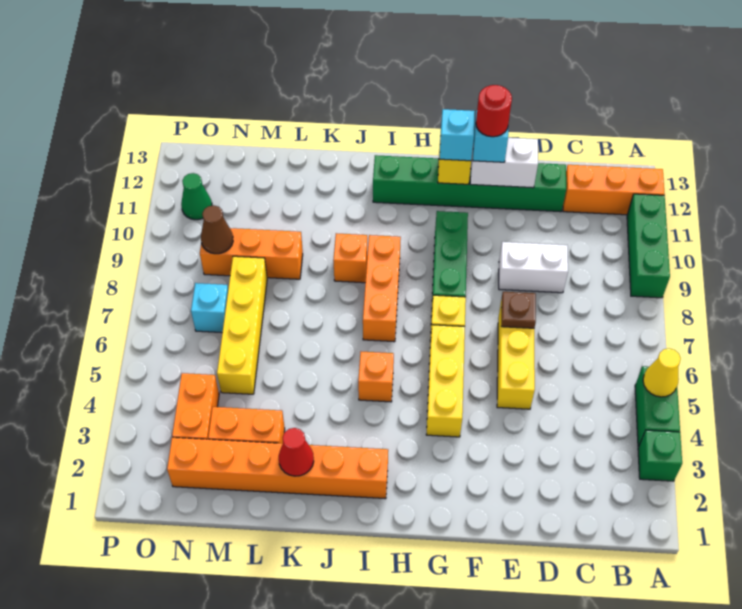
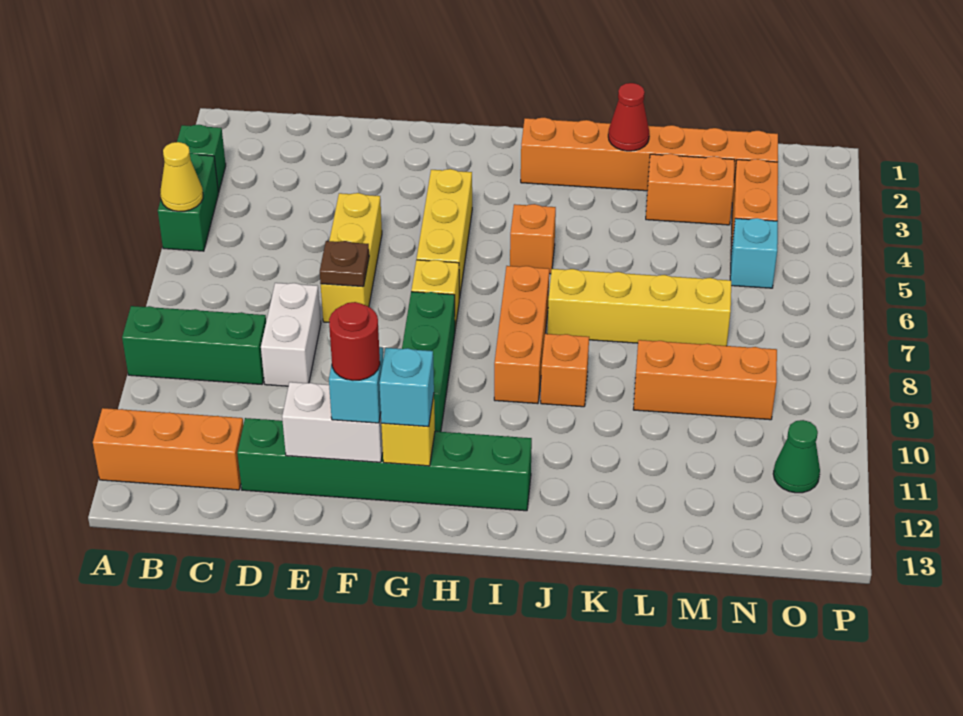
green 1x3 brick [627,194,670,298] -> green 1x3 brick turned to [122,306,266,384]
white 1x2 brick [499,242,568,293] -> white 1x2 brick turned to [261,283,321,386]
yellow 1x4 brick [217,256,267,394] -> yellow 1x4 brick turned to [547,269,731,346]
cyan 1x1 brick [191,283,228,333] -> cyan 1x1 brick moved to [730,218,778,288]
brown 1x1 cone [201,205,233,254] -> none

